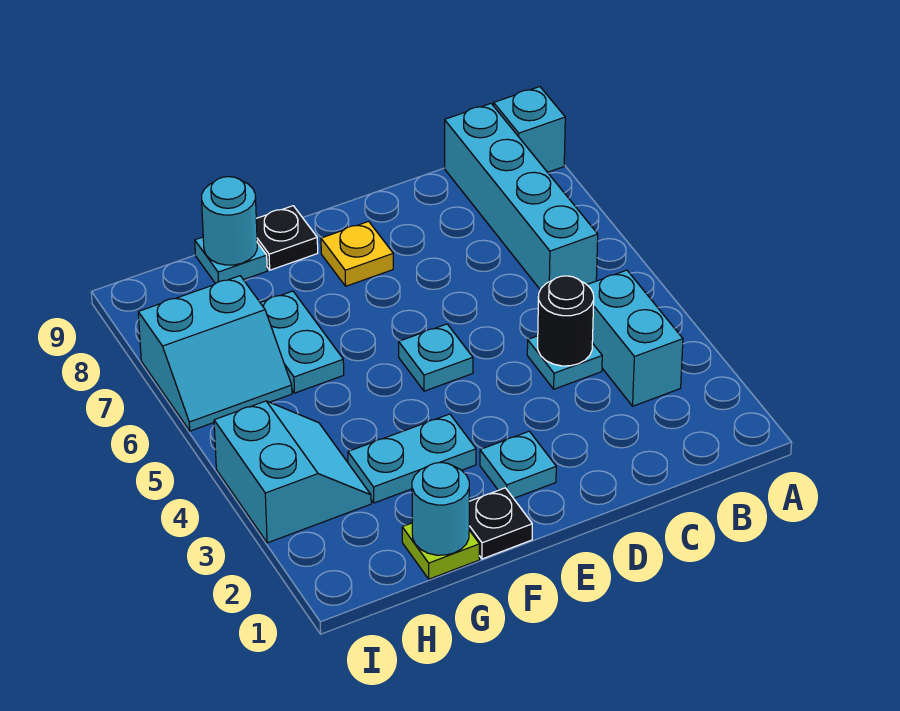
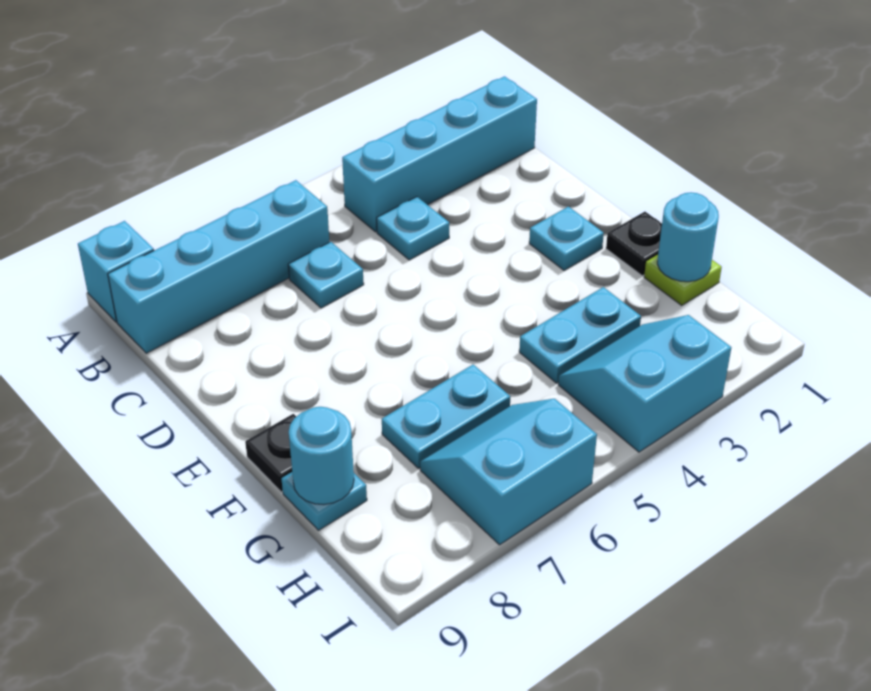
cyan 1x2 brick [587,270,683,406] -> cyan 1x4 brick [342,76,537,232]
black 1x1 round brick [538,276,594,366] -> none
cyan 1x1 plate [399,324,473,391] -> cyan 1x1 plate moved to [288,242,364,308]
yellow 1x1 plate [321,221,393,286] -> none
cyan 1x2 plate [348,414,476,503] -> cyan 1x2 plate turned to [519,287,641,383]
cyan 2x2 slope [138,276,292,431] -> cyan 2x2 slope turned to [420,399,597,545]

